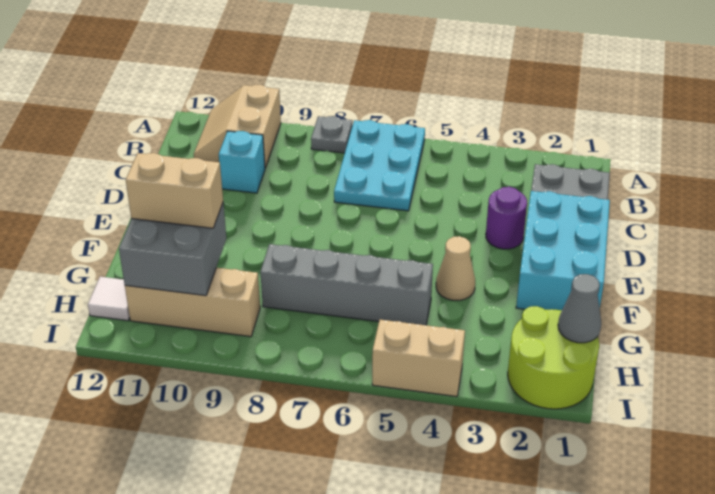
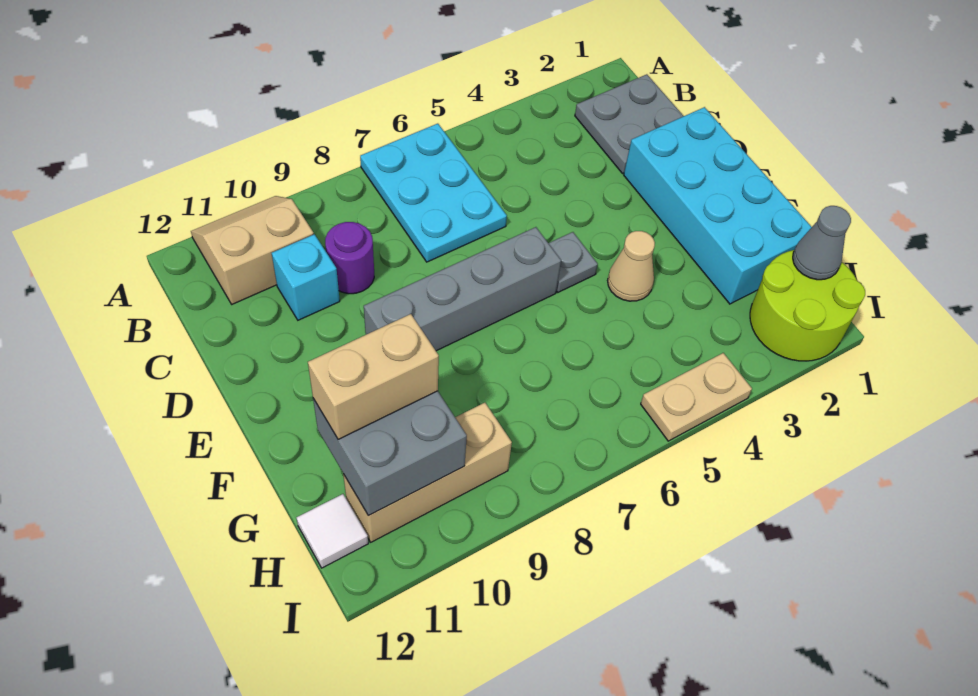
grey 1x1 plate [311,116,352,153] -> grey 1x1 plate moved to [549,232,598,292]
tan 2x2 slope [194,85,281,168] -> tan 2x2 slope turned to [191,196,314,304]
cyan 2x3 brick [516,191,610,310] -> cyan 2x4 brick [624,107,812,304]
purple 1x1 round brick [486,187,527,249] -> purple 1x1 round brick moved to [325,222,374,294]
grey 1x4 brick [260,244,433,325] -> grey 1x4 brick moved to [364,227,561,351]
tan 1x2 brick [372,320,465,397] -> tan 1x2 plate [641,353,752,441]

